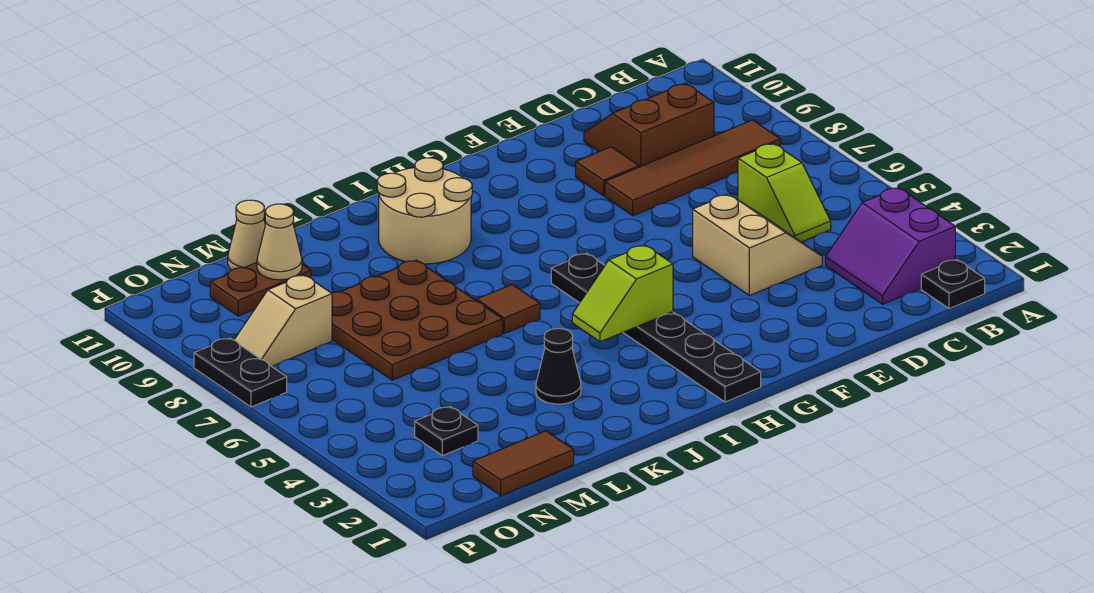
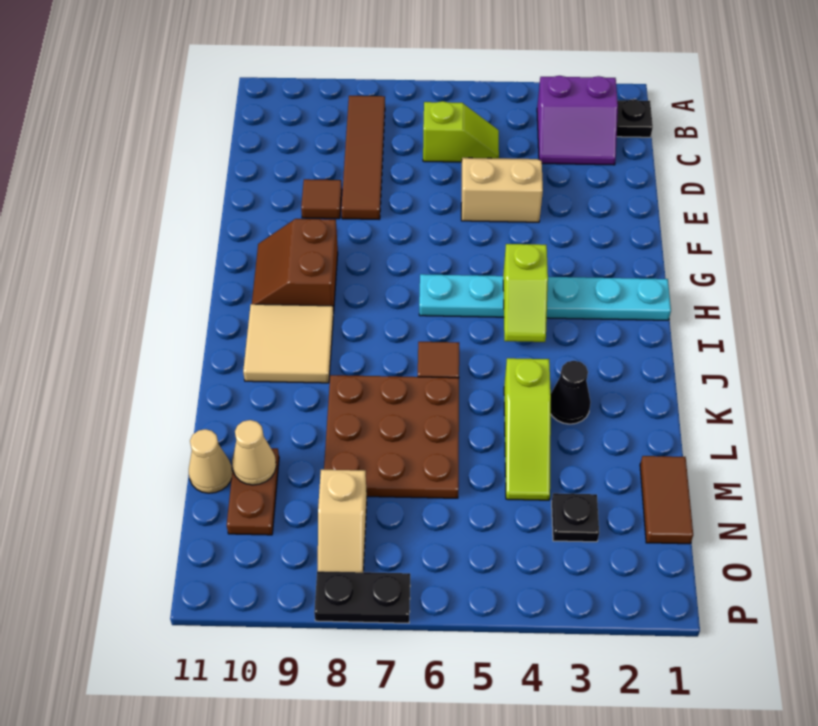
brown 2x2 slope [584,83,714,167] -> brown 2x2 slope moved to [252,219,338,314]
black 1x6 plate [551,253,761,402] -> cyan 1x6 plate [419,274,671,320]
tan 2x2 round brick [377,158,472,264] -> tan 2x2 tile [243,304,333,383]
none -> lime 1x3 slope [504,358,551,500]

